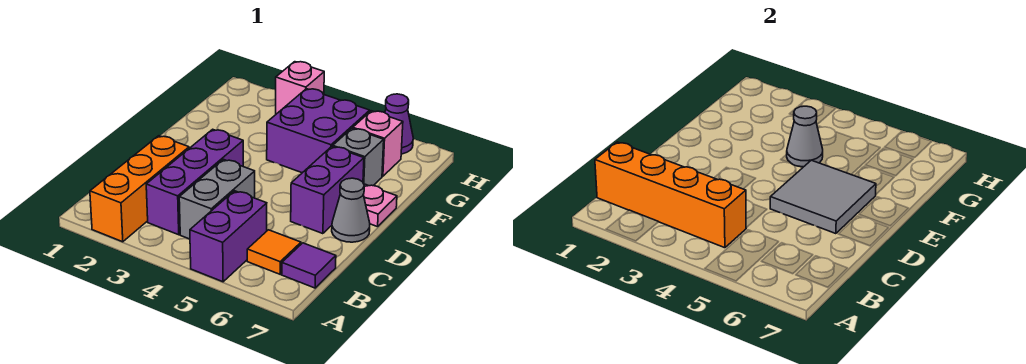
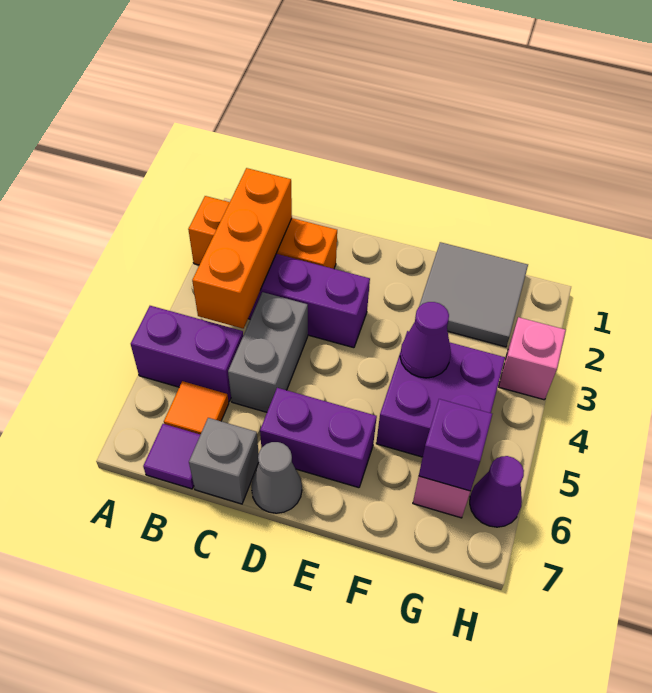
orange 1x4 brick [595,142,746,248] -> orange 1x3 brick [192,168,292,329]
grey 1x2 brick [179,159,255,239] -> grey 1x2 brick turned to [228,292,308,412]
grey 2x2 tile [770,160,876,234] -> grey 2x2 tile moved to [419,242,528,347]
pink 1x1 plate [363,184,397,227] -> none
grey 1x1 cone [787,106,823,167] -> purple 1x1 cone [400,302,451,378]
grey 1x1 brick [333,128,384,186] -> grey 1x1 brick moved to [189,418,259,504]
none -> purple 1x1 brick [419,399,492,491]

